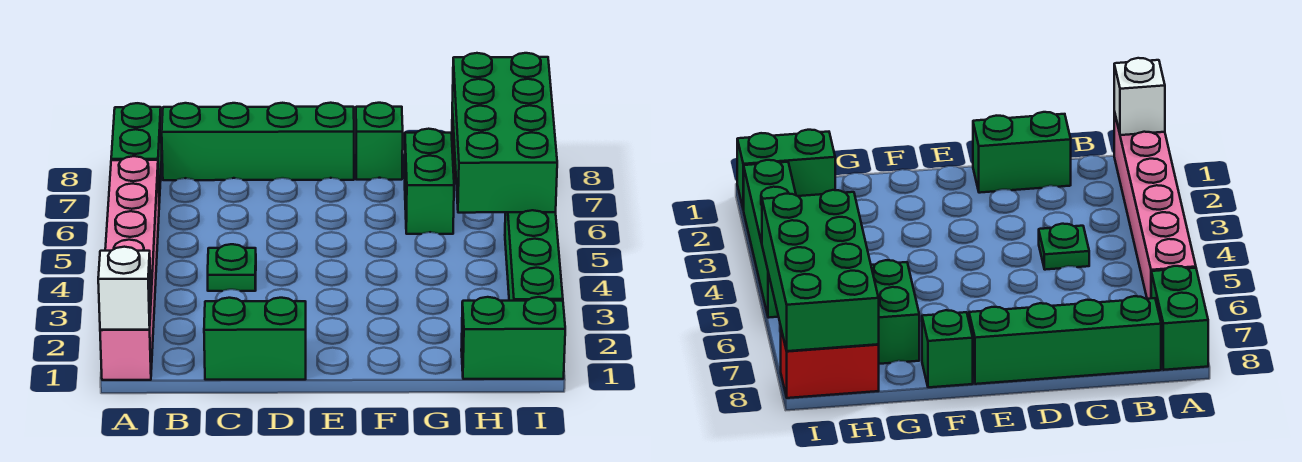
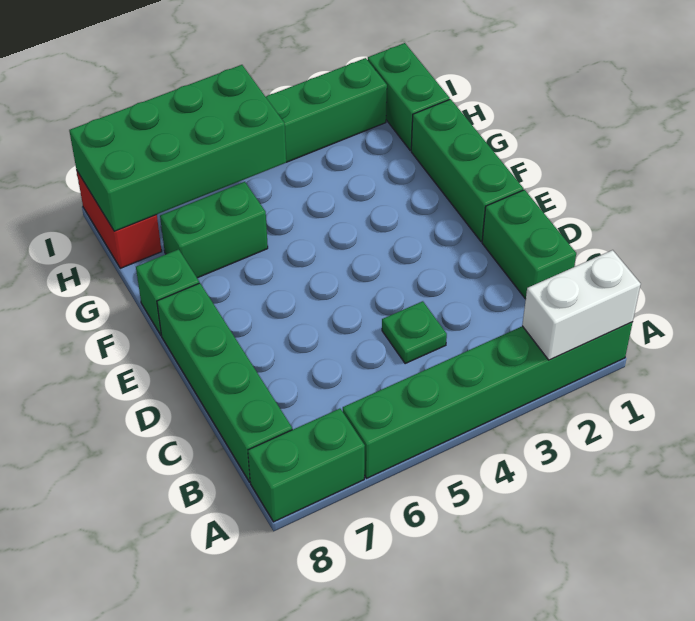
pink 1x6 brick [100,156,159,380] -> green 1x6 brick [343,322,633,478]
white 1x1 brick [98,247,151,330] -> white 1x2 brick [522,250,641,360]
none -> green 1x3 brick [411,99,523,242]

